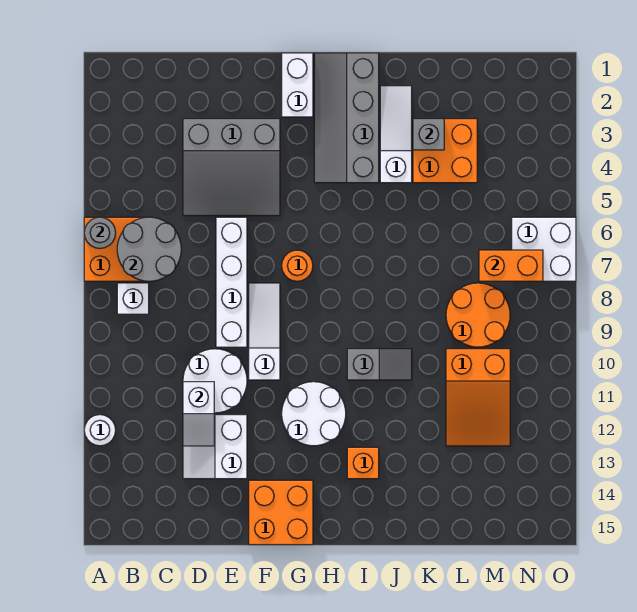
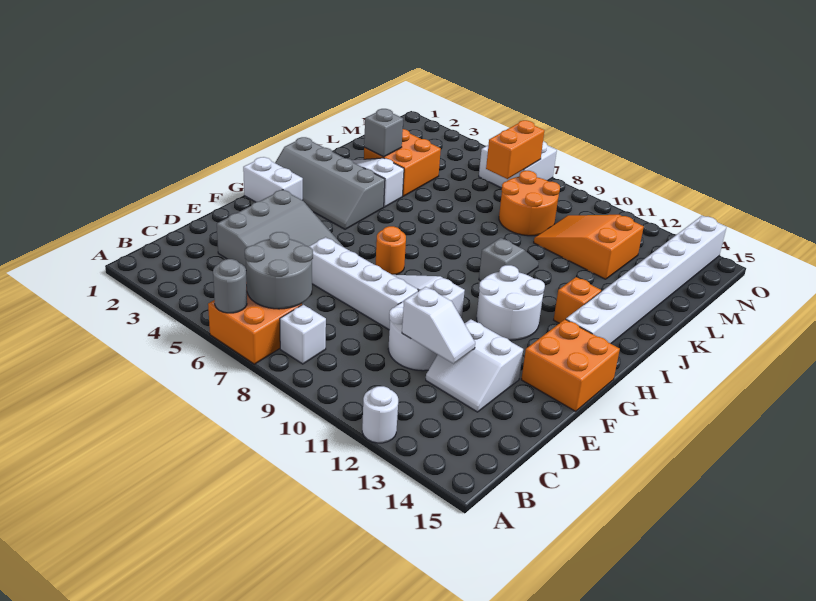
none -> white 1x8 brick [566,216,726,344]
orange 2x3 slope [446,349,510,446] -> orange 2x3 slope turned to [534,215,644,279]

